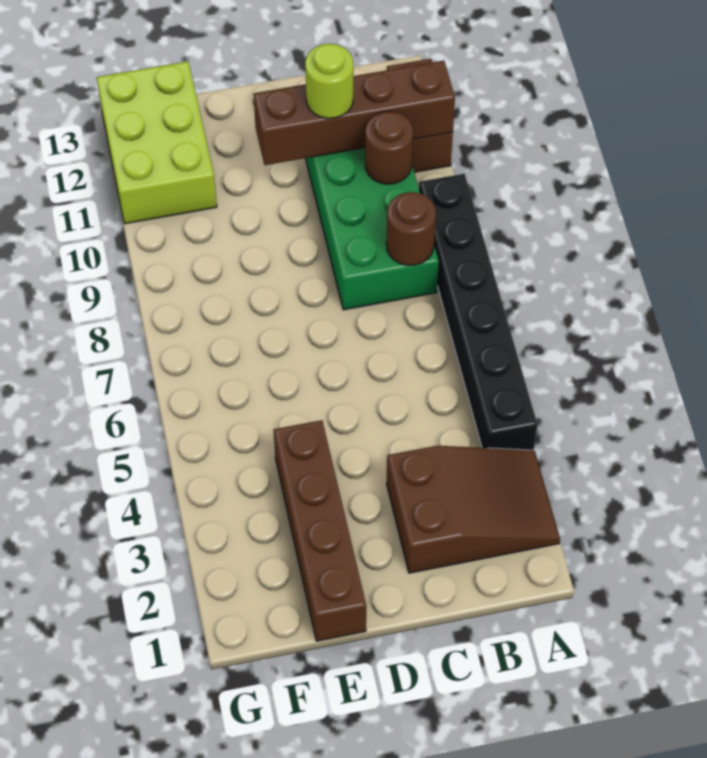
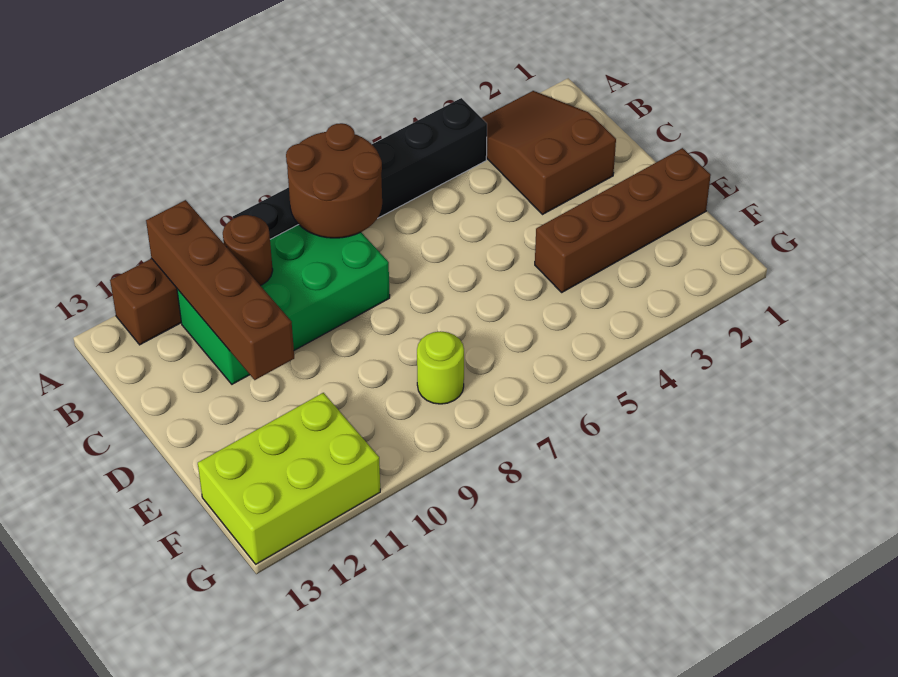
brown 1x1 round brick [386,192,436,265] -> brown 2x2 round brick [286,123,382,238]
lime 1x1 round brick [305,44,353,118] -> lime 1x1 round brick moved to [417,331,464,404]

